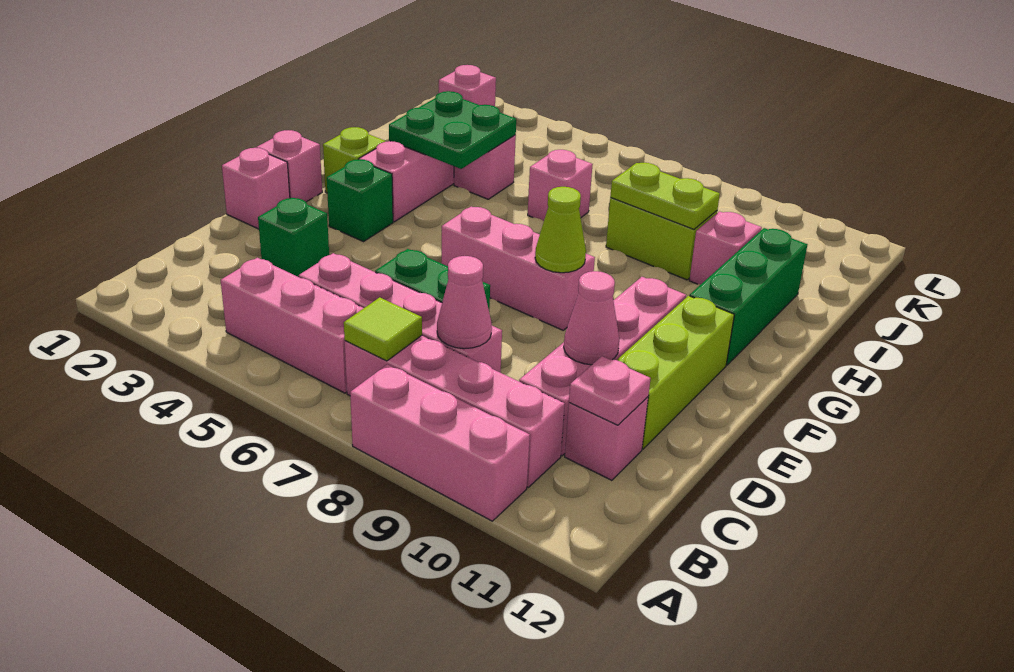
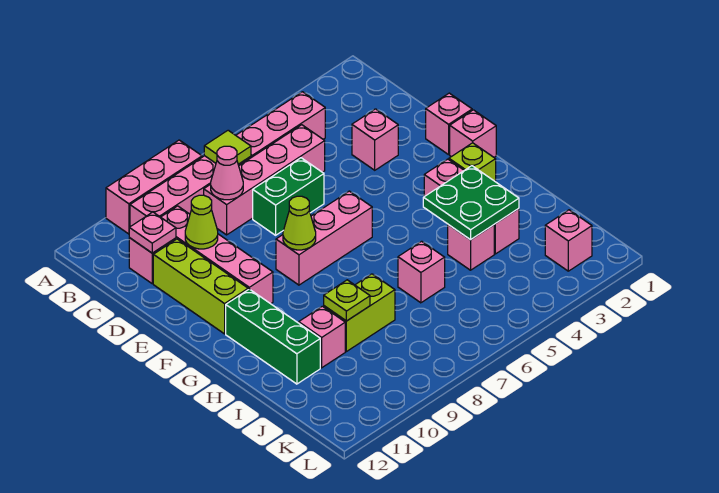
green 1x1 brick [258,198,329,277] -> pink 1x1 brick [352,109,398,170]
pink 1x1 cone [564,271,619,365] -> lime 1x1 cone [185,195,218,249]
green 1x1 brick [327,159,393,242] -> none
lime 1x2 plate [610,163,720,229] -> lime 1x1 plate [324,280,370,321]

